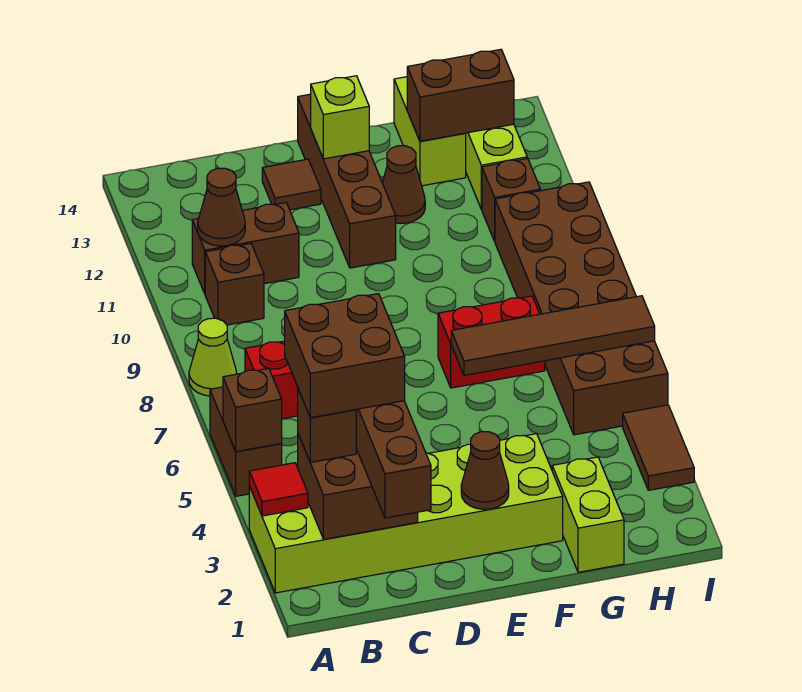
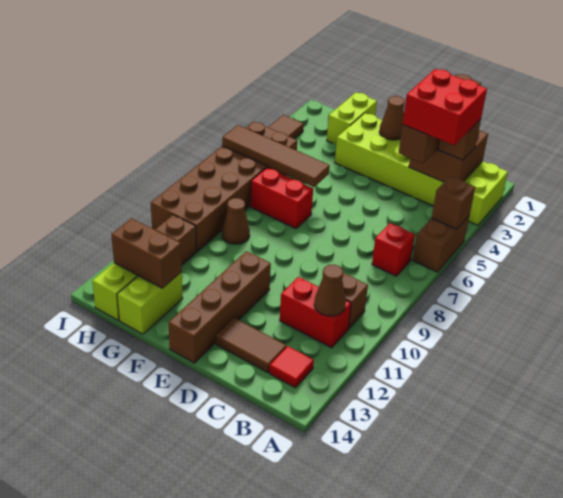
red 1x1 tile [249,463,308,516] -> red 1x1 tile moved to [269,346,314,388]
lime 1x1 cone [189,318,237,396] -> none
brown 2x2 brick [285,294,405,418] -> red 2x2 brick [403,69,487,145]
brown 1x2 brick [192,203,299,293] -> red 1x2 brick [280,277,351,348]
brown 1x1 tile [262,159,321,210] -> brown 1x2 tile [216,318,286,373]
lime 1x1 brick [311,76,369,159] -> none
brown 1x1 cone [382,146,425,224] -> brown 1x1 cone moved to [222,198,250,244]

